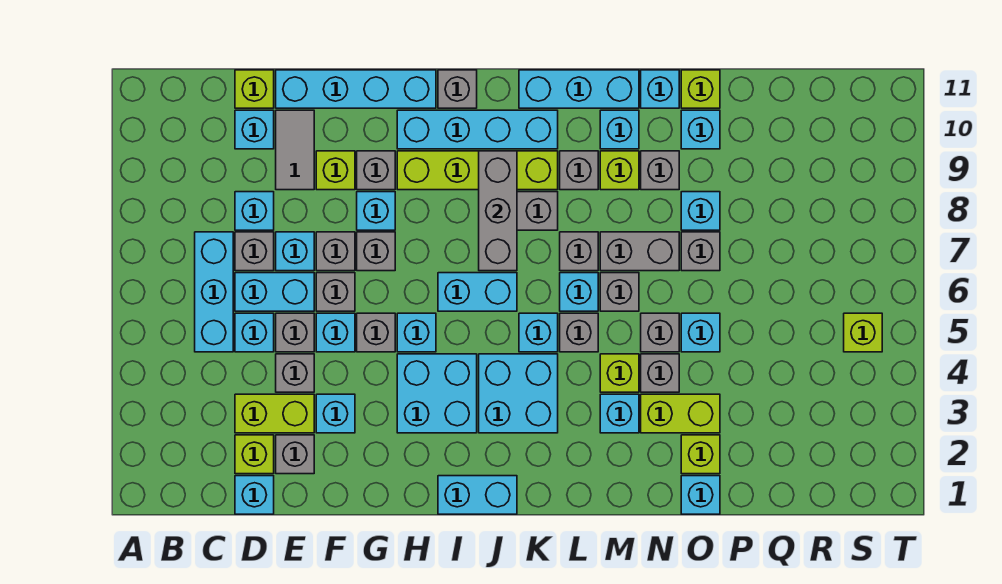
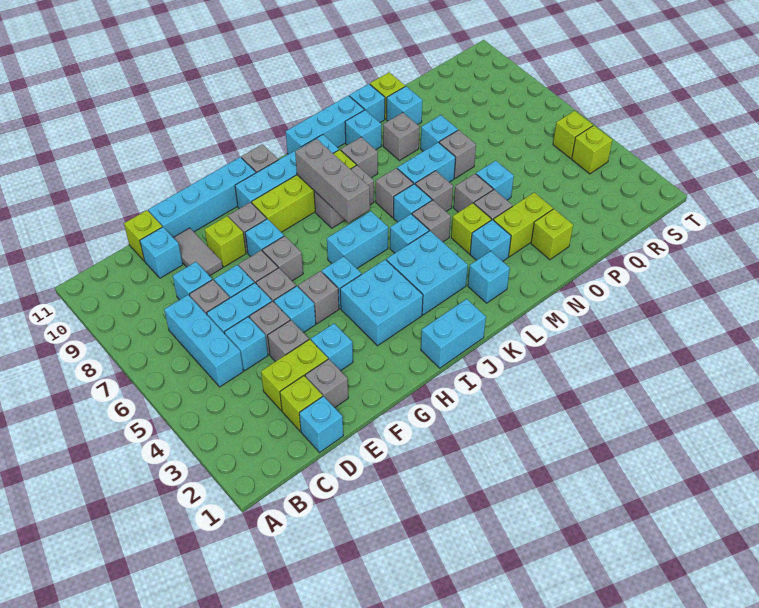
grey 1x2 brick [600,232,679,271] -> cyan 1x2 brick [397,142,456,184]
lime 1x1 brick [600,151,639,190] -> lime 1x1 brick moved to [572,125,612,174]
cyan 1x1 brick [681,476,720,514] -> cyan 1x1 brick moved to [468,251,510,303]

